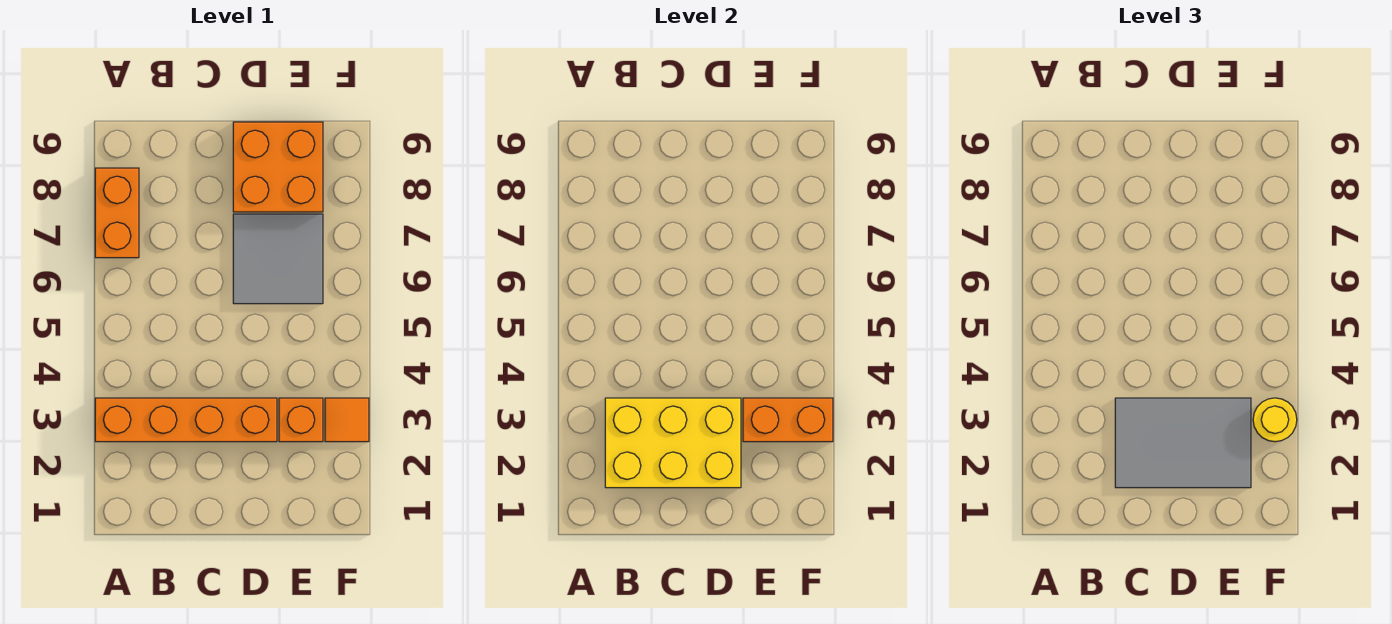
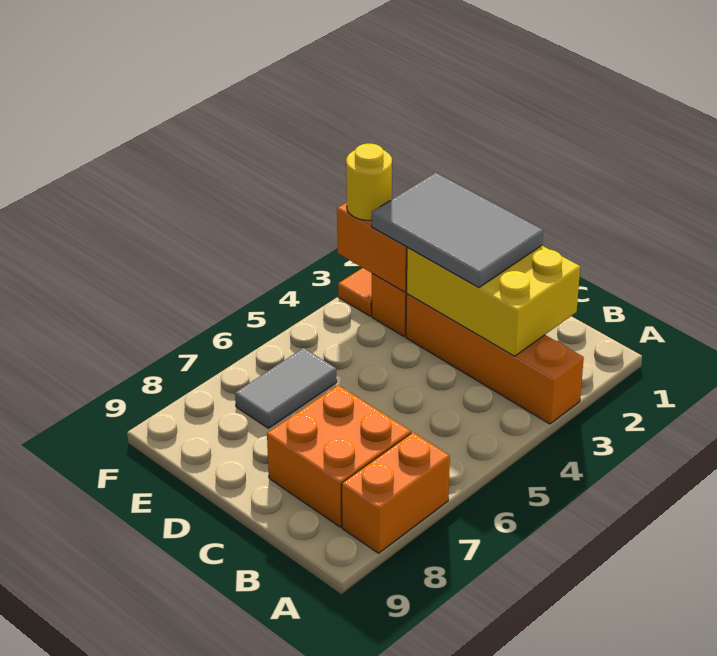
grey 2x2 tile [233,214,323,304] -> grey 1x2 tile [235,348,337,428]
orange 2x2 brick [233,122,323,212] -> orange 2x2 brick moved to [267,385,411,527]

